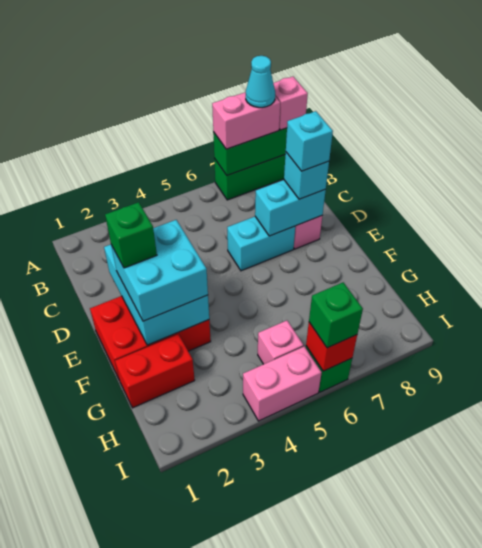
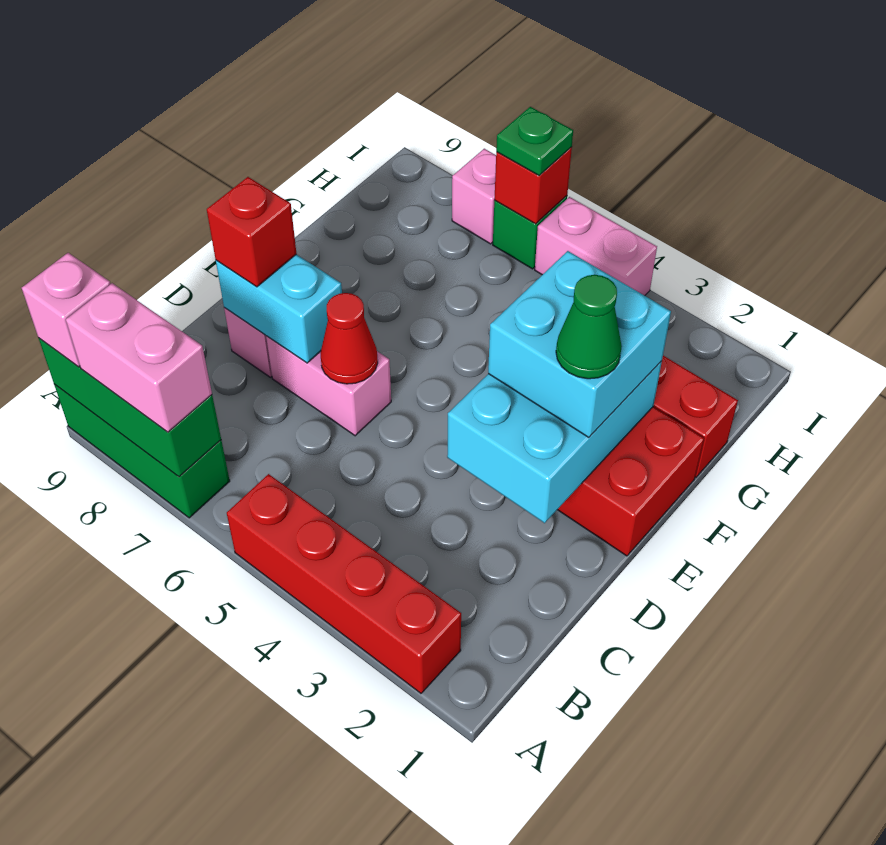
none -> red 1x4 brick [227,474,461,693]
cyan 1x1 cone [246,56,275,108] -> none
cyan 1x2 brick [227,217,295,271] -> pink 1x2 brick [266,336,391,436]
none -> red 1x1 cone [321,293,378,384]
cyan 1x1 brick [284,152,329,199] -> red 1x1 brick [207,177,296,287]
cyan 1x1 brick [286,111,333,171] -> none
green 1x1 brick [105,202,157,268] -> green 1x1 cone [556,275,622,379]
pink 1x1 brick [258,321,304,364] -> pink 1x1 brick moved to [452,149,496,244]
green 1x1 brick [309,282,363,348] -> green 1x1 plate [496,107,573,176]

